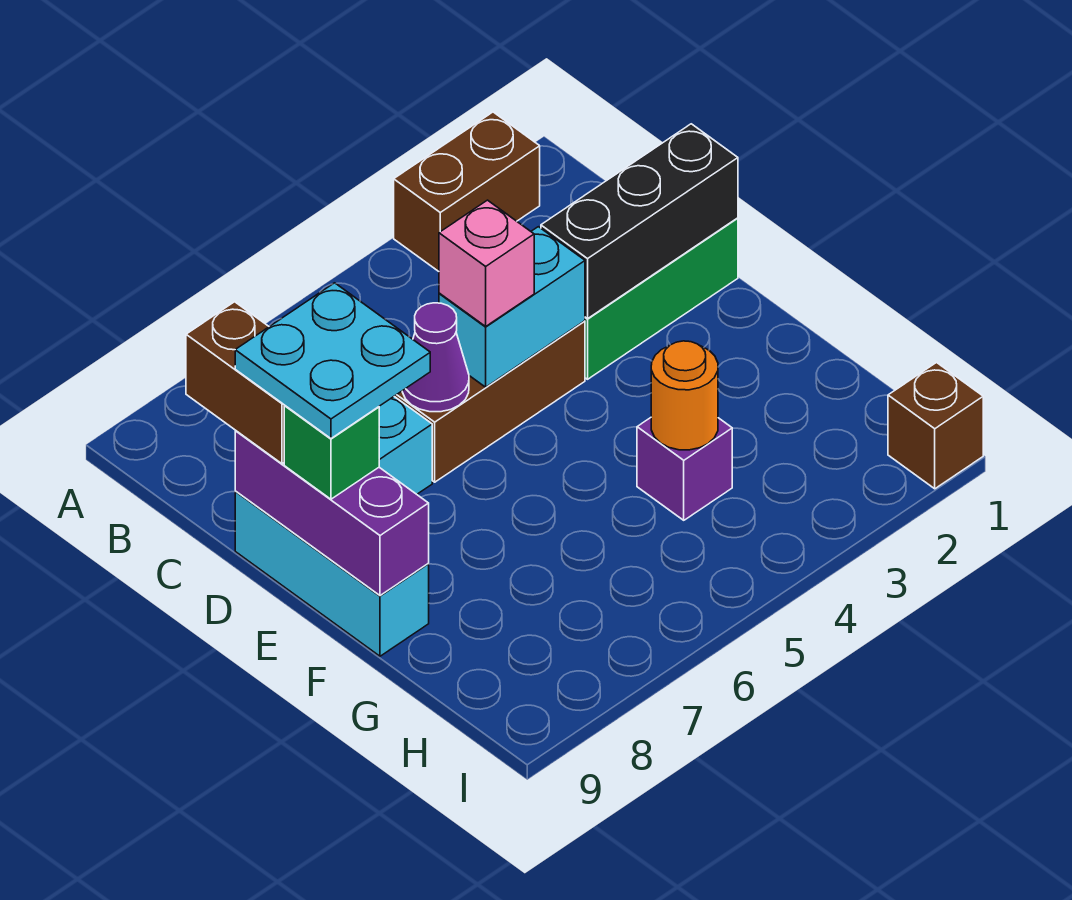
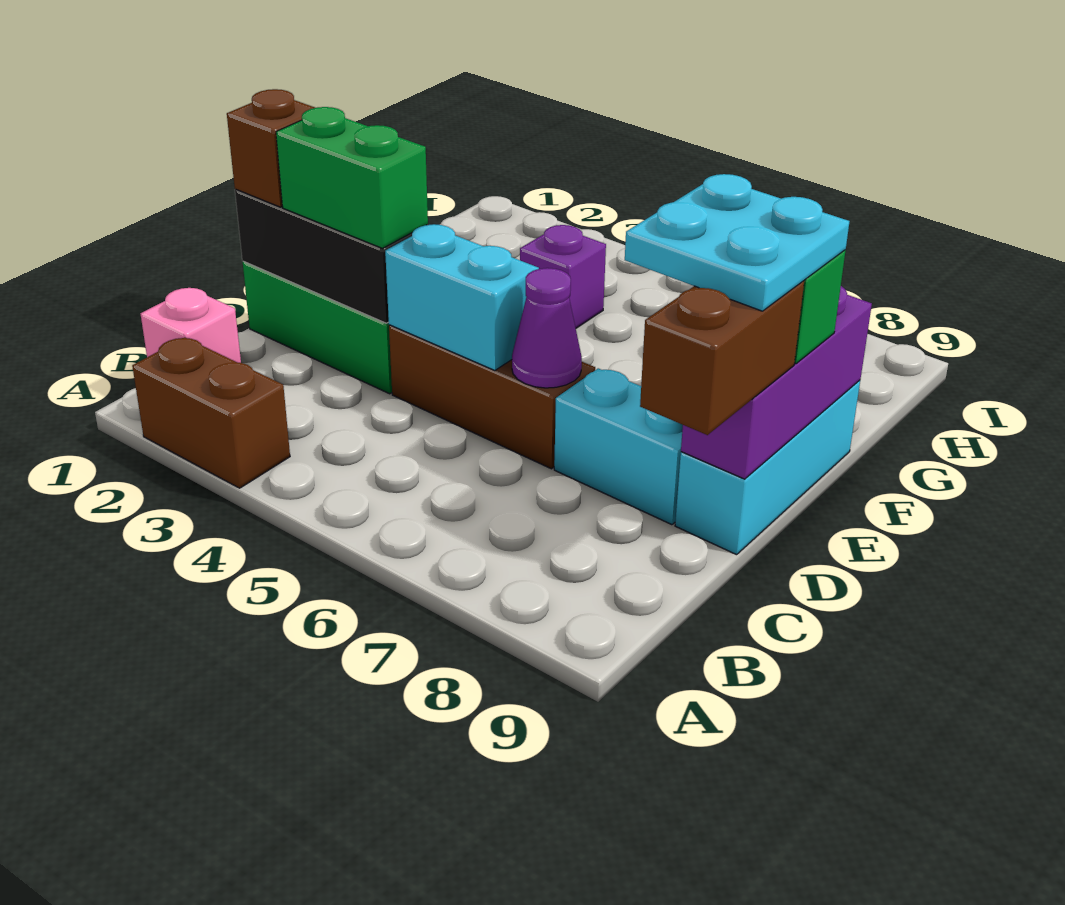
none -> green 1x2 brick [276,107,428,248]
pink 1x1 brick [439,200,534,326] -> pink 1x1 brick moved to [140,288,241,363]
orange 1x1 round brick [651,341,718,450] -> none
brown 1x1 brick [888,363,983,489] -> brown 1x1 brick moved to [227,89,315,207]

